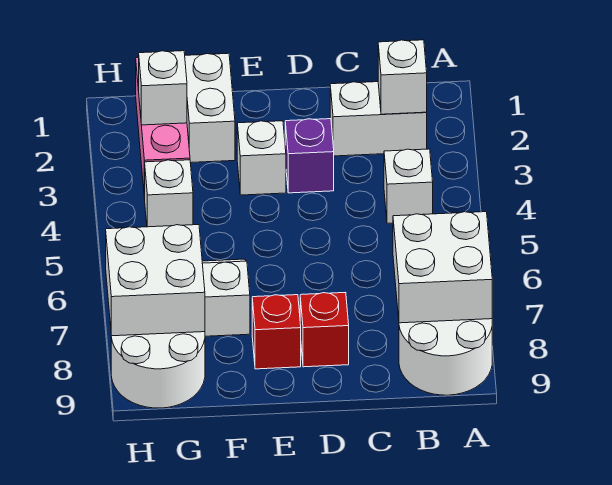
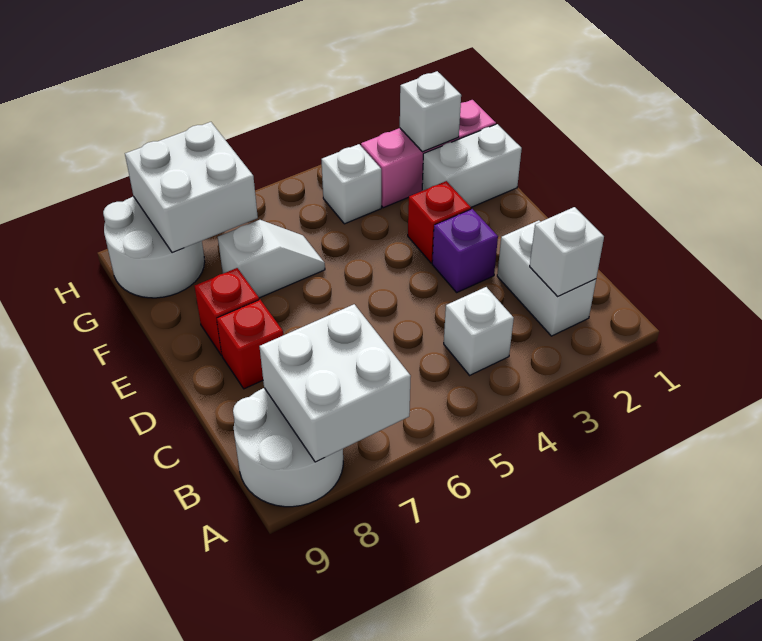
white 1x1 brick [237,121,286,195] -> red 1x1 brick [408,181,471,263]

